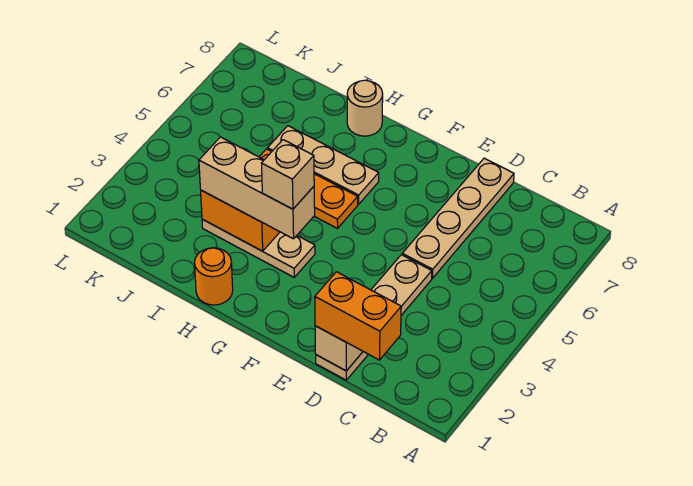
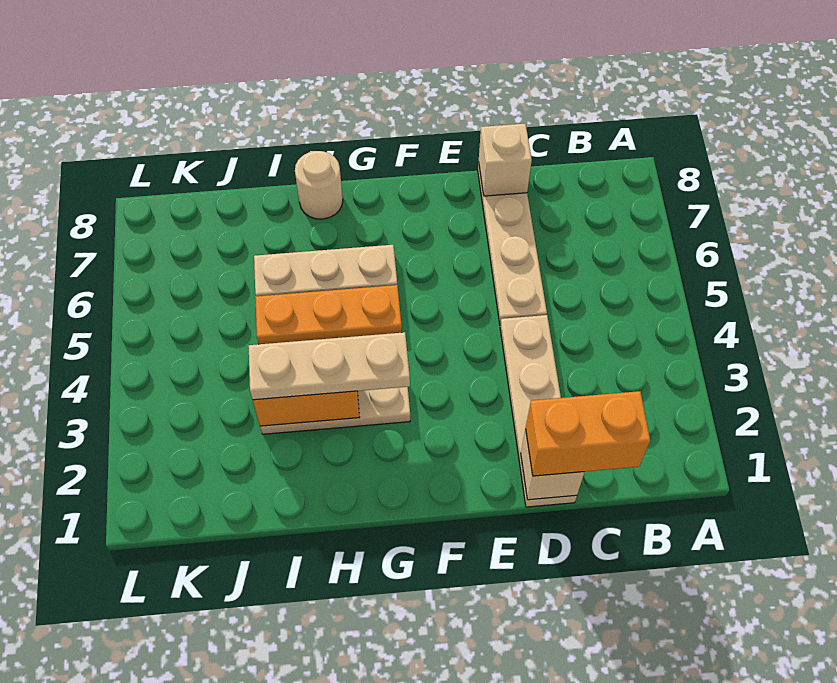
tan 1x3 brick [199,137,315,239] -> tan 1x3 plate [249,332,410,400]
tan 1x1 brick [261,140,314,209] -> tan 1x1 brick moved to [479,124,532,196]
orange 1x1 round brick [194,248,233,305] -> none

